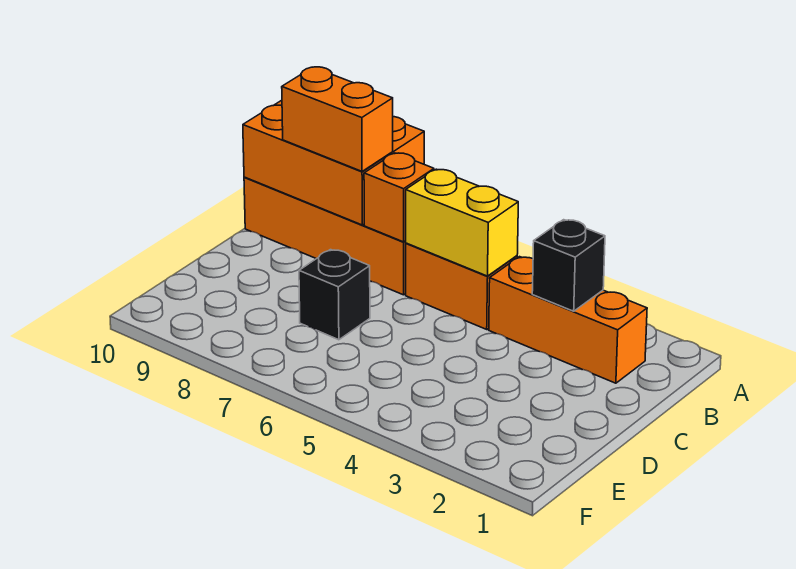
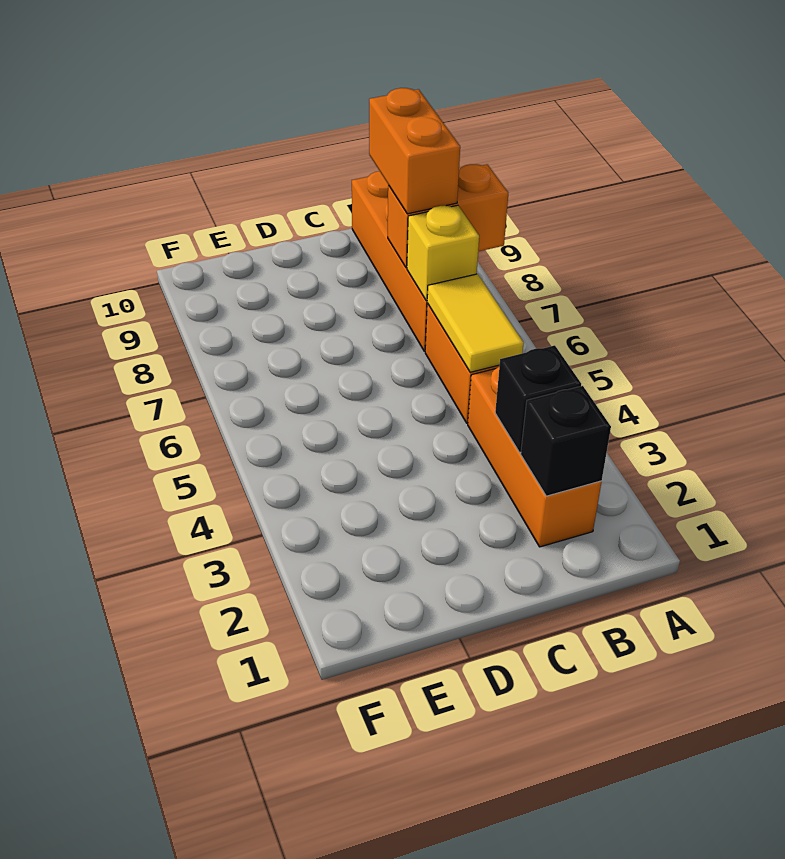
orange 2x3 brick [243,100,424,225] -> orange 1x2 brick [388,164,508,268]
yellow 1x2 brick [406,169,518,276] -> yellow 1x2 tile [427,274,524,372]
orange 1x1 brick [364,153,434,242] -> yellow 1x1 brick [407,205,479,301]
black 1x1 brick [299,250,370,340] -> black 1x1 brick moved to [521,386,611,496]

